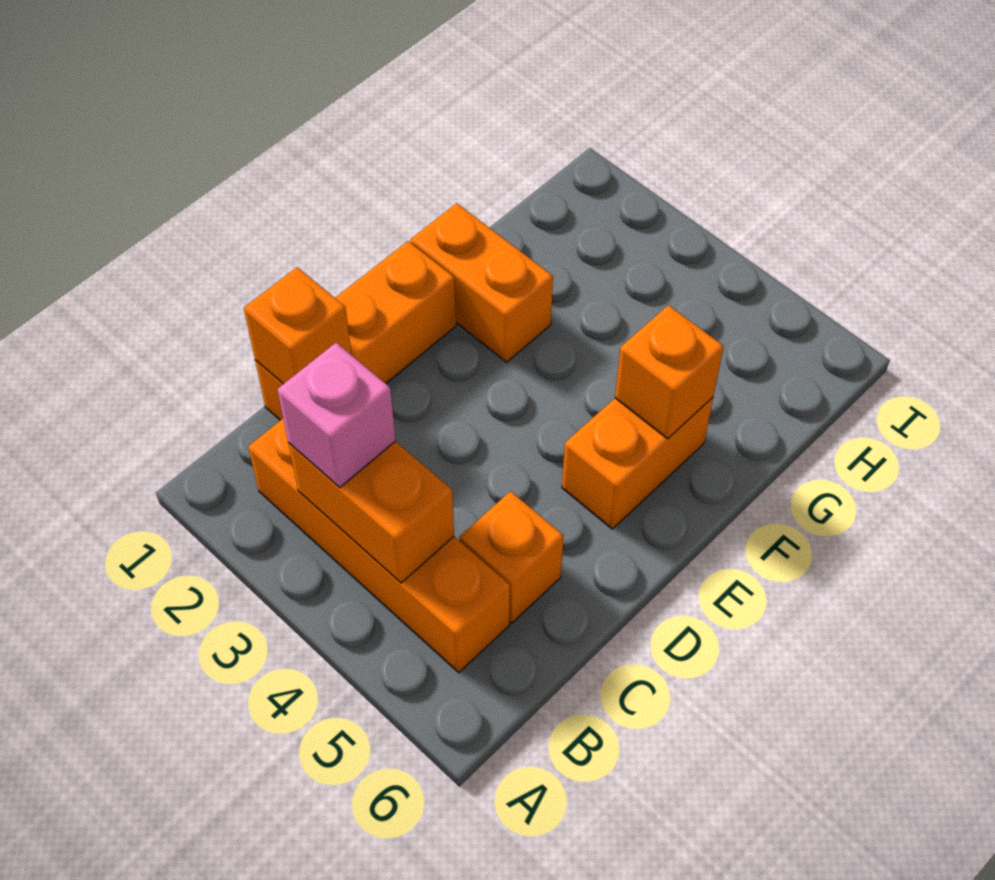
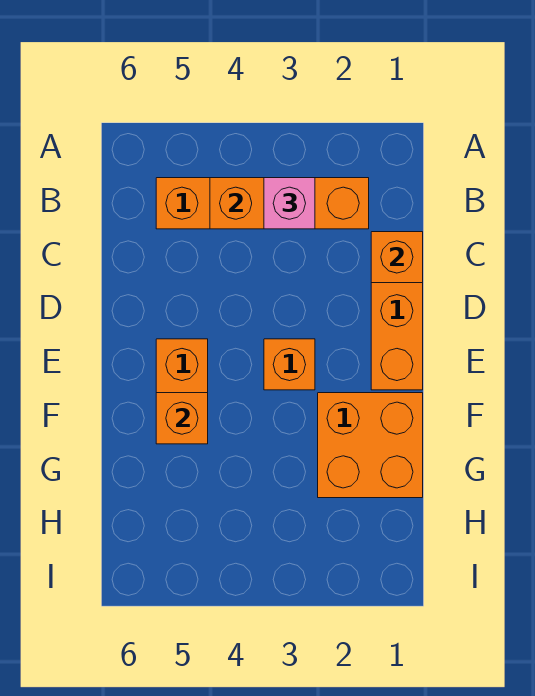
orange 1x1 brick [460,491,563,623] -> orange 1x1 brick moved to [264,339,315,390]
orange 1x2 brick [411,203,553,362] -> orange 2x2 brick [318,393,423,498]

